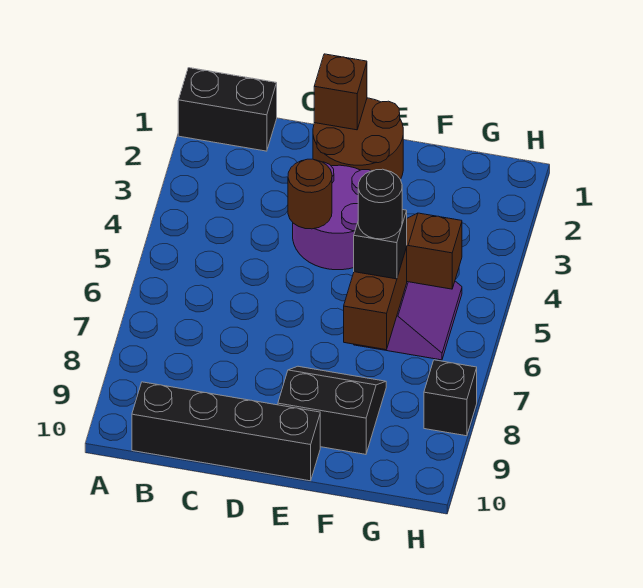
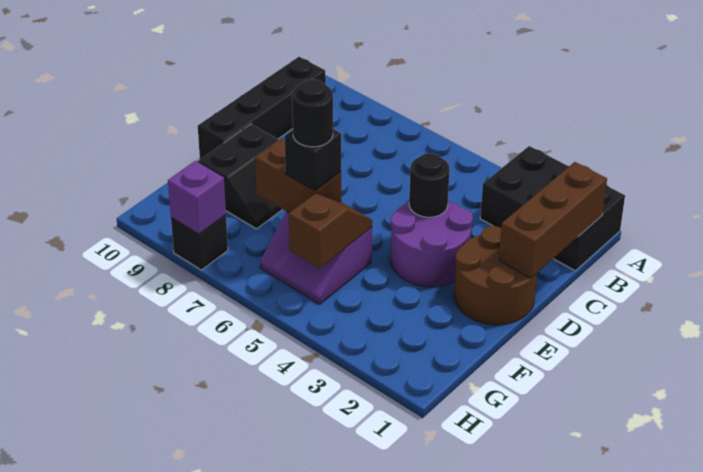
black 1x2 brick [178,68,277,151] -> black 2x3 brick [480,146,625,271]
brown 1x1 brick [314,54,367,130] -> brown 1x3 brick [499,162,607,278]
brown 1x1 round brick [288,159,332,229] -> black 1x1 round brick [409,153,450,217]
none -> purple 1x1 brick [168,161,226,234]

